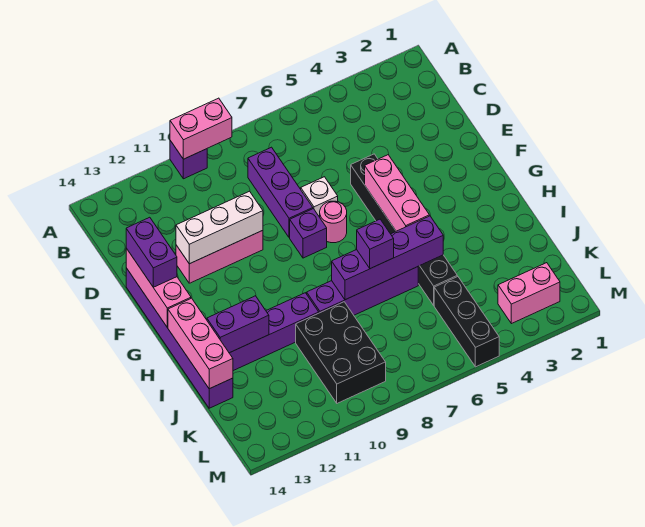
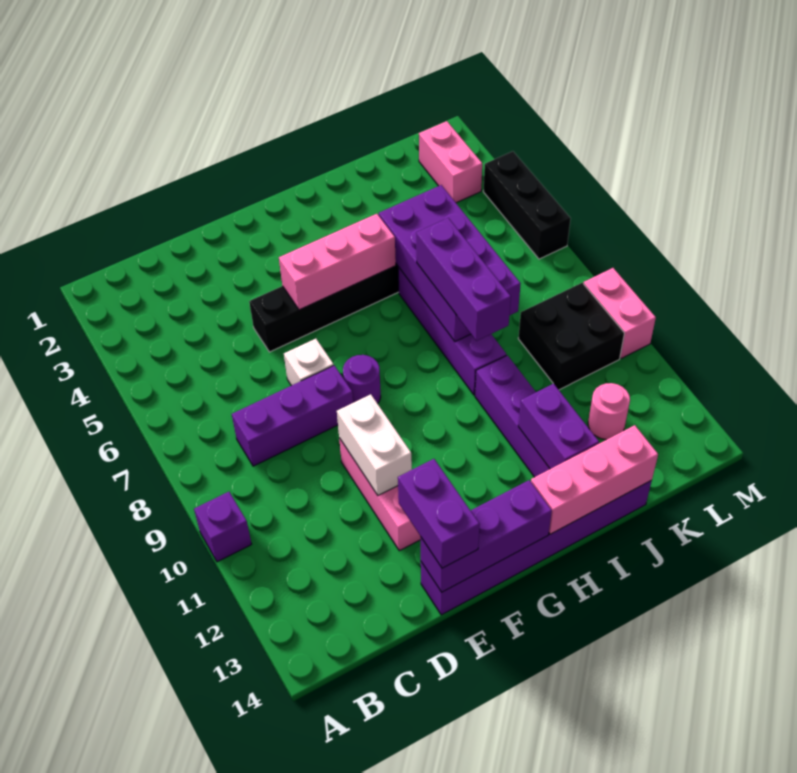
pink 1x2 brick [170,98,232,159] -> pink 1x2 brick moved to [584,268,656,359]
white 1x3 brick [176,191,263,264] -> white 1x2 brick [337,394,412,495]
pink 1x3 brick [126,248,191,327] -> purple 1x3 brick [421,480,552,592]
purple 1x2 brick [126,217,177,287] -> purple 1x2 brick turned to [398,459,480,568]
pink 1x1 round brick [320,201,347,243] -> pink 1x1 round brick moved to [588,383,630,440]
purple 1x1 brick [290,209,327,258] -> purple 1x1 round brick [343,355,381,404]
purple 1x4 brick [332,216,443,300] -> purple 2x4 brick [379,185,521,342]
purple 1x1 brick [357,219,394,269] -> purple 1x3 brick [416,218,511,341]
black 2x3 brick [296,302,386,403] -> black 2x2 brick [518,283,624,390]
black 1x3 brick [434,276,499,367] -> black 1x3 brick turned to [483,151,571,259]

